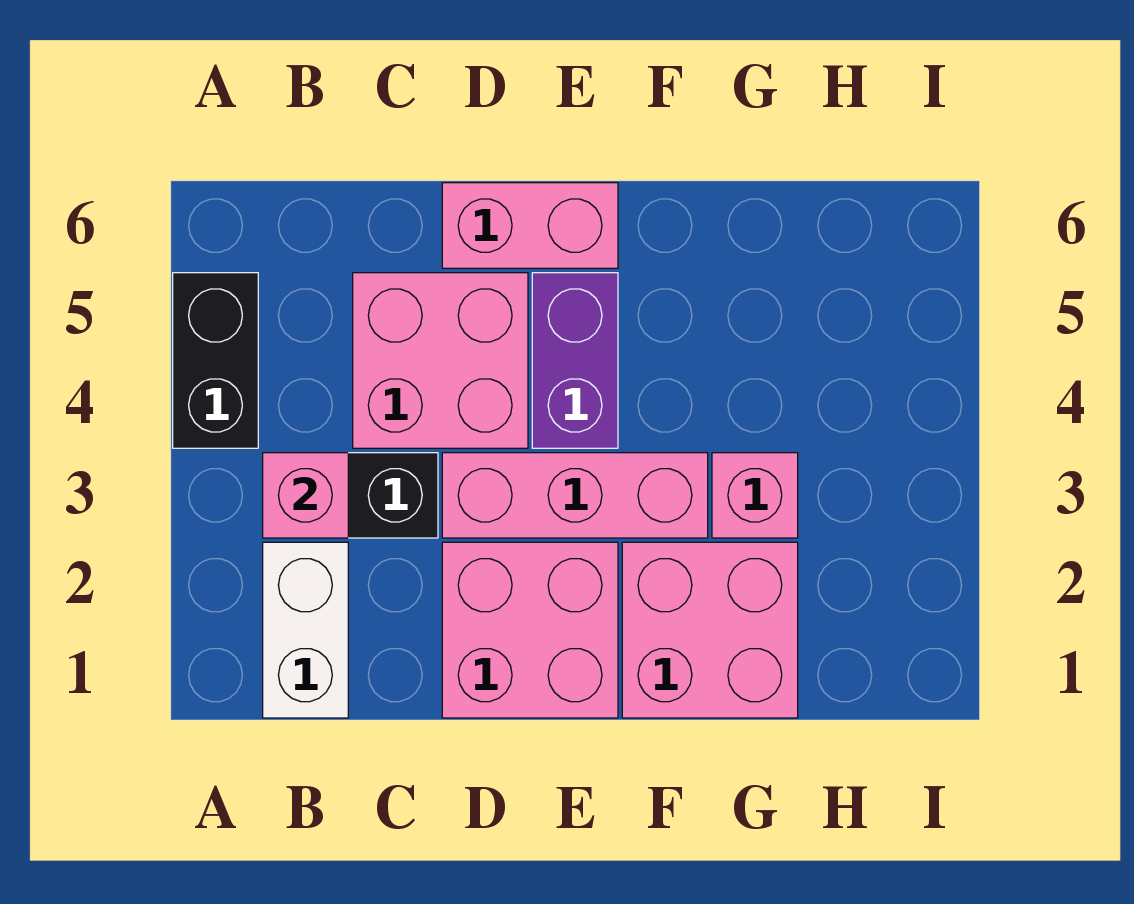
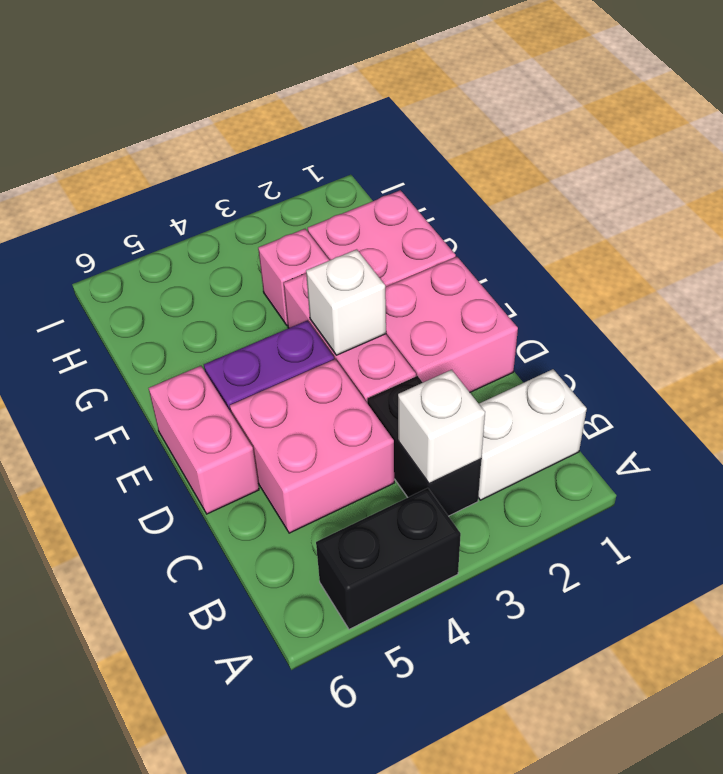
pink 1x1 brick [263,453,348,538] -> white 1x1 brick [398,370,485,484]
none -> white 1x1 brick [306,249,386,355]

